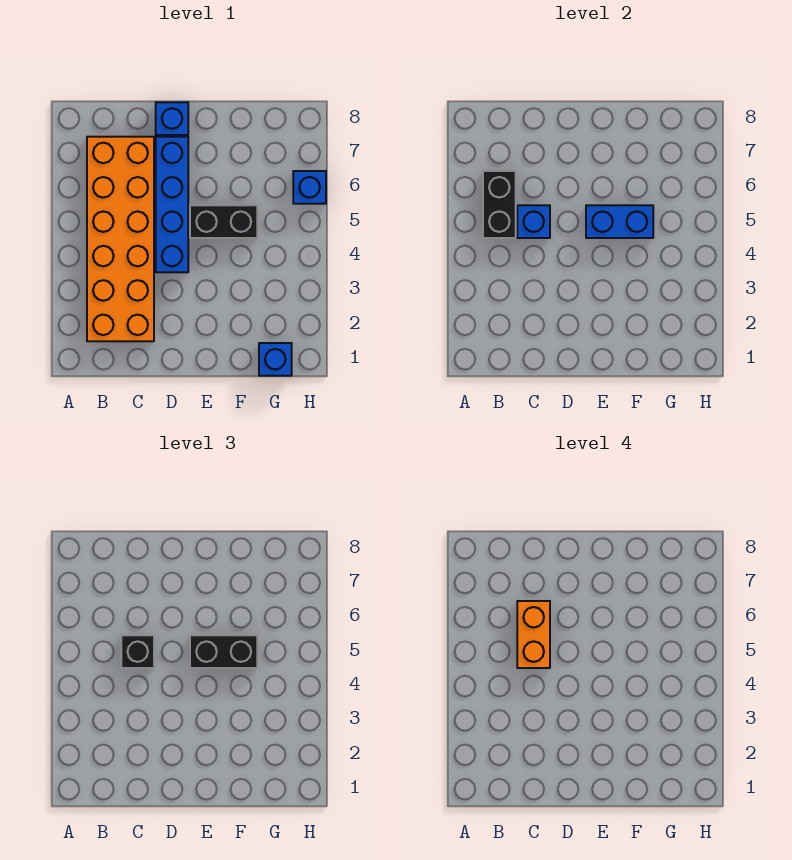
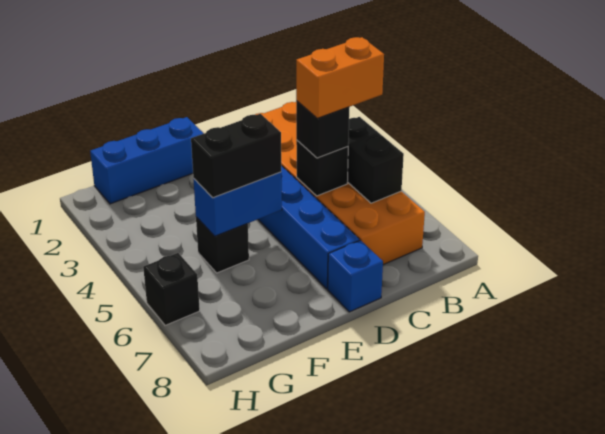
blue 1x1 brick [517,205,550,238] -> black 1x1 brick [296,140,348,196]
orange 1x2 brick [517,601,550,668] -> orange 1x2 brick turned to [296,37,384,118]
black 1x2 brick [190,205,257,238] -> black 1x1 brick [196,217,249,273]
blue 1x1 brick [259,343,292,376] -> blue 1x3 brick [90,117,204,204]
blue 1x1 brick [293,171,326,204] -> black 1x1 brick [143,253,200,325]

